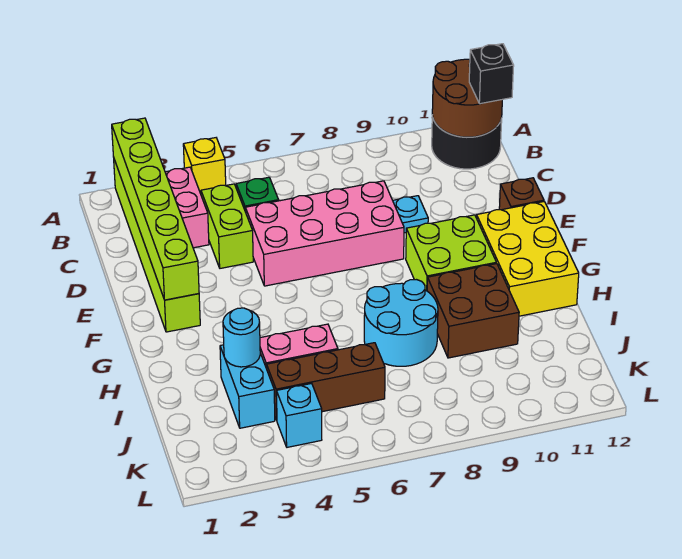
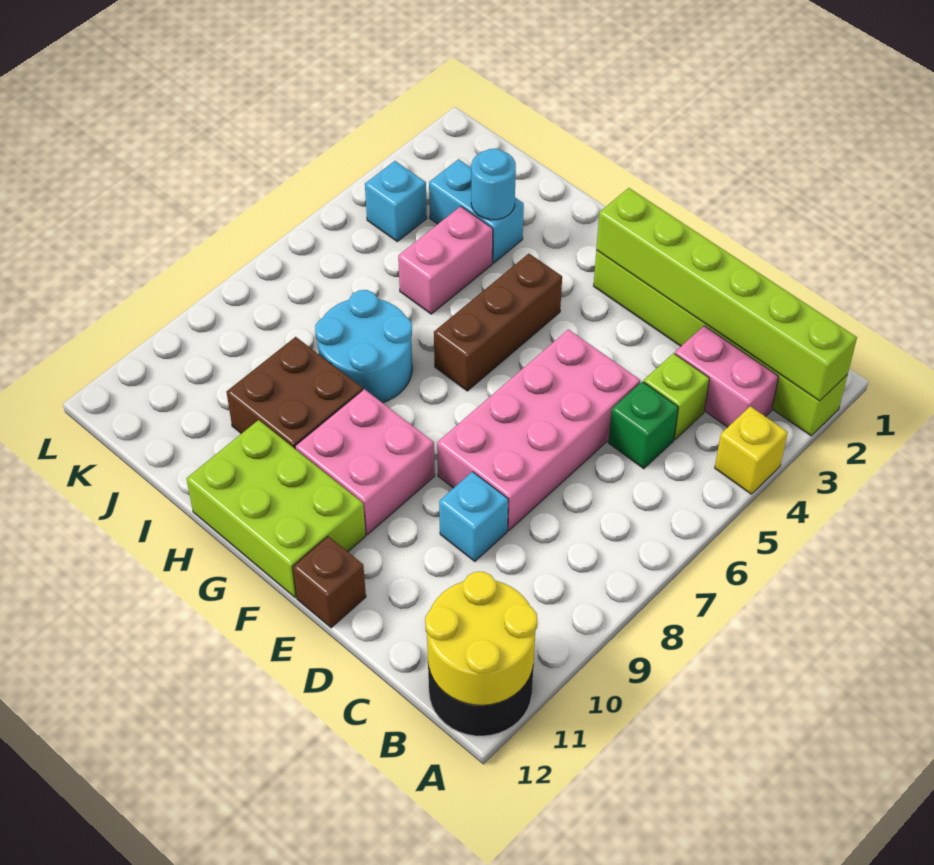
brown 2x2 round brick [432,59,502,137] -> yellow 2x2 round brick [425,572,537,705]
black 1x1 brick [469,44,514,104] -> none
lime 1x2 brick [201,184,253,268] -> lime 1x1 brick [644,353,710,440]
cyan 1x1 plate [393,196,428,233] -> cyan 1x1 brick [439,472,508,561]
lime 2x2 brick [406,215,496,291] -> pink 2x2 brick [295,389,435,535]
yellow 2x3 brick [476,202,579,316] -> lime 2x3 brick [186,420,366,598]
brown 1x3 brick [267,343,385,420] -> brown 1x3 brick moved to [434,254,562,391]

